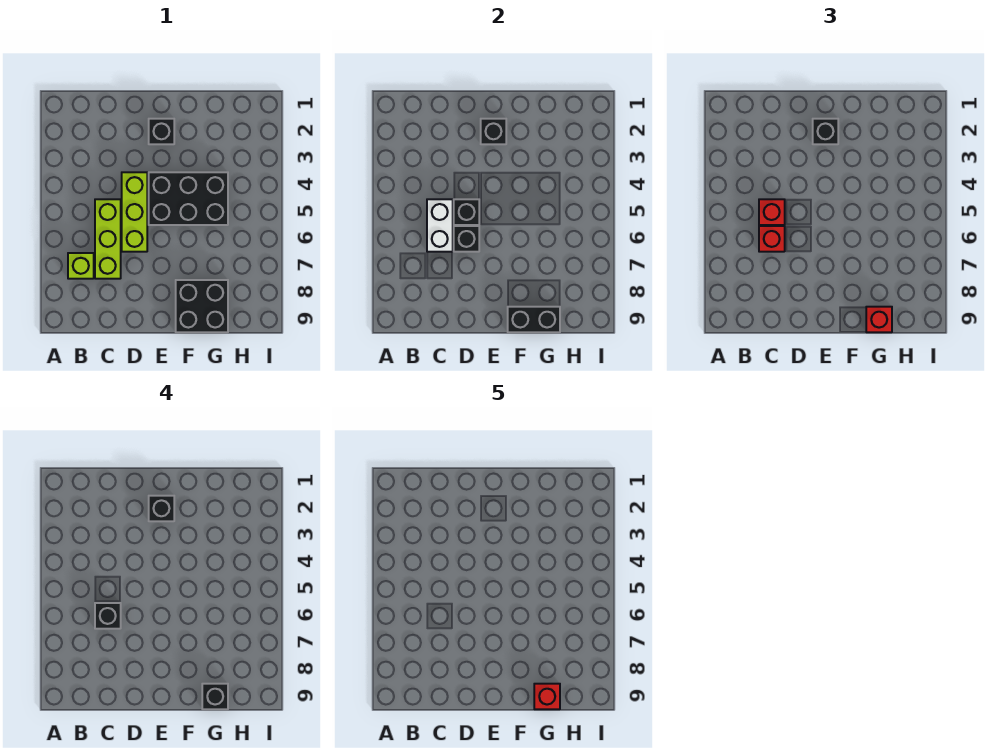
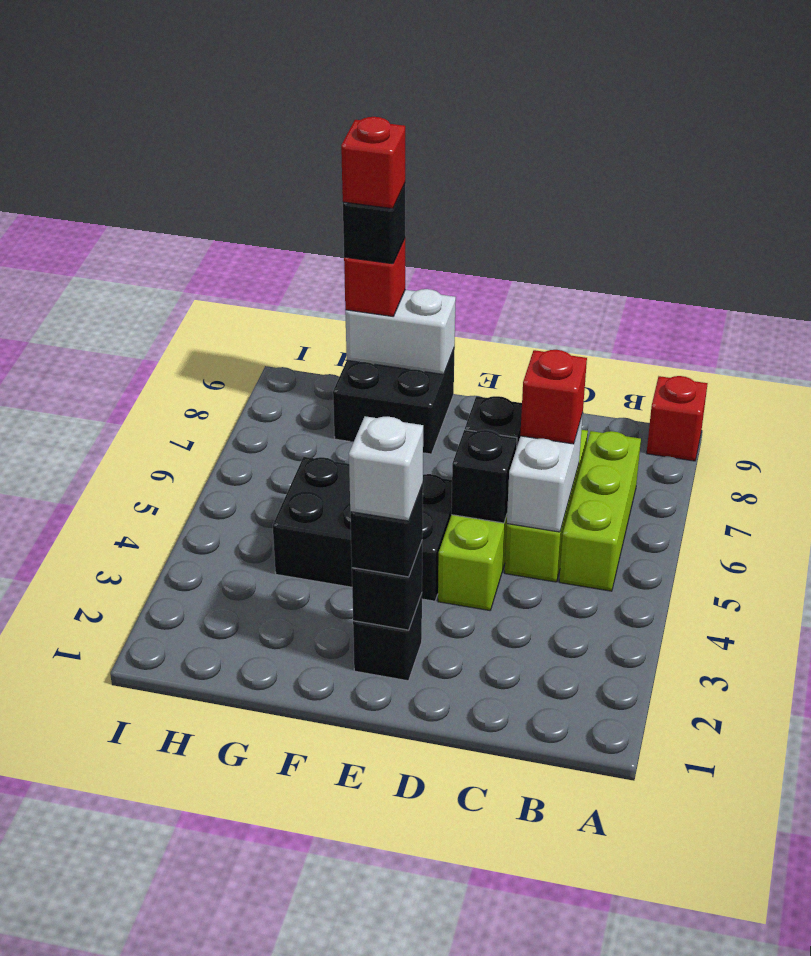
lime 1x1 brick [68,253,94,279] -> lime 1x3 brick [559,431,641,591]
red 1x1 brick [759,199,785,225] -> red 1x1 brick moved to [647,376,708,461]
black 1x1 brick [95,603,121,629] -> none
black 1x1 brick [149,496,174,521] -> white 1x1 brick [349,416,423,521]
black 1x2 brick [508,307,560,332] -> white 1x2 brick [345,289,456,374]

